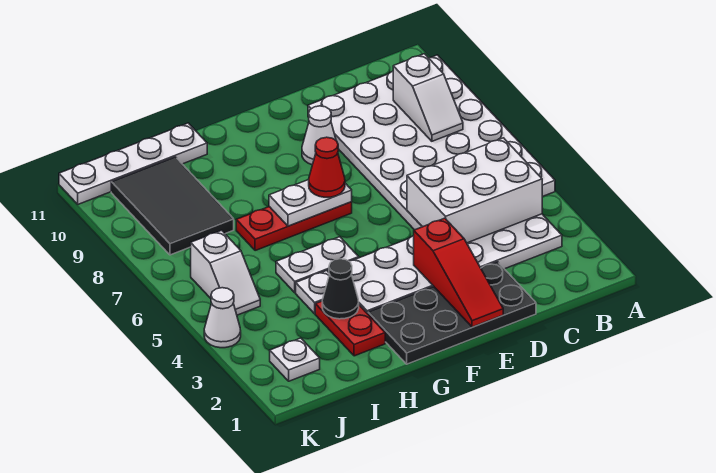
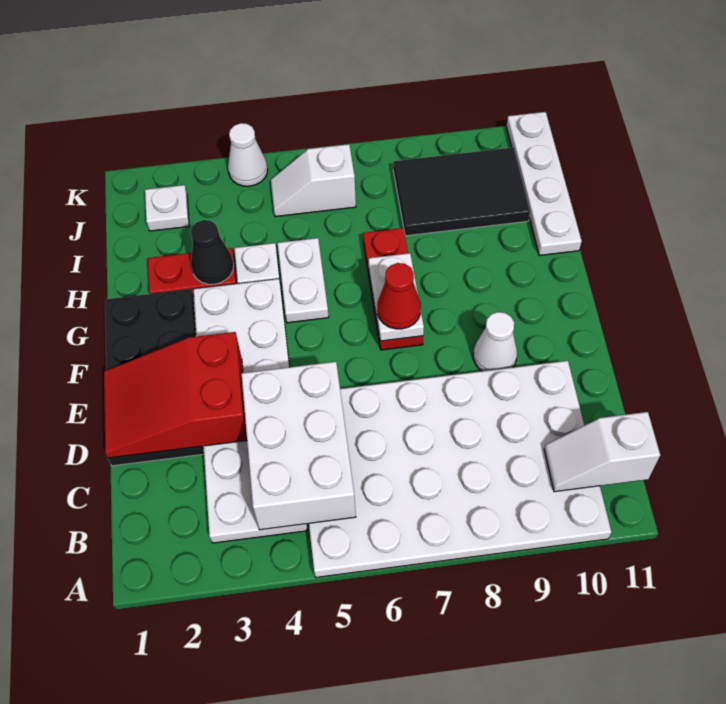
white 1x2 slope [393,54,463,141] -> white 1x2 slope moved to [544,412,660,492]
red 1x3 slope [414,218,503,327] -> red 2x3 slope [104,332,247,458]

